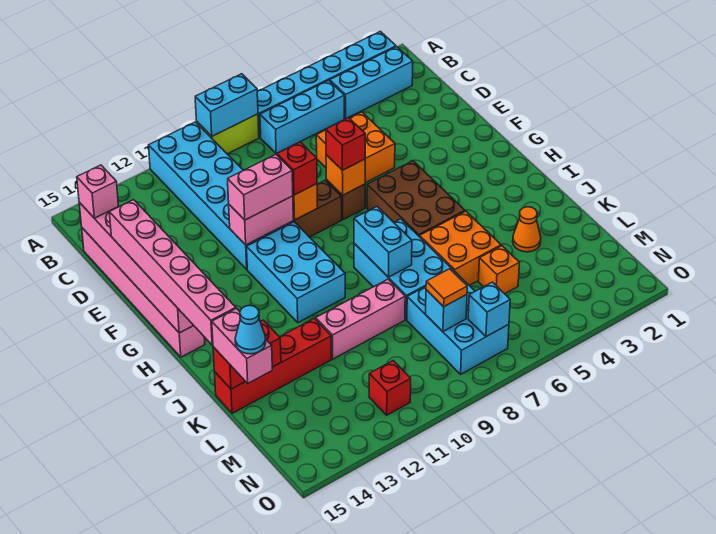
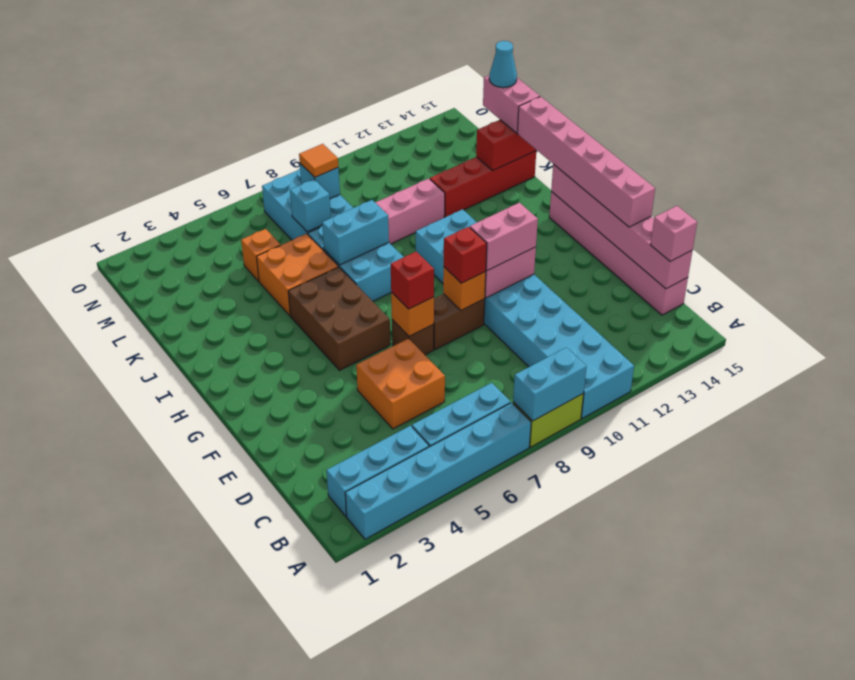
cyan 1x2 brick [354,207,412,277] -> cyan 1x2 brick turned to [322,200,389,265]
orange 1x1 cone [513,207,541,252] -> none
cyan 1x1 brick [468,282,510,337] -> cyan 1x1 brick moved to [290,179,331,232]
red 1x1 brick [369,361,411,415] -> none

